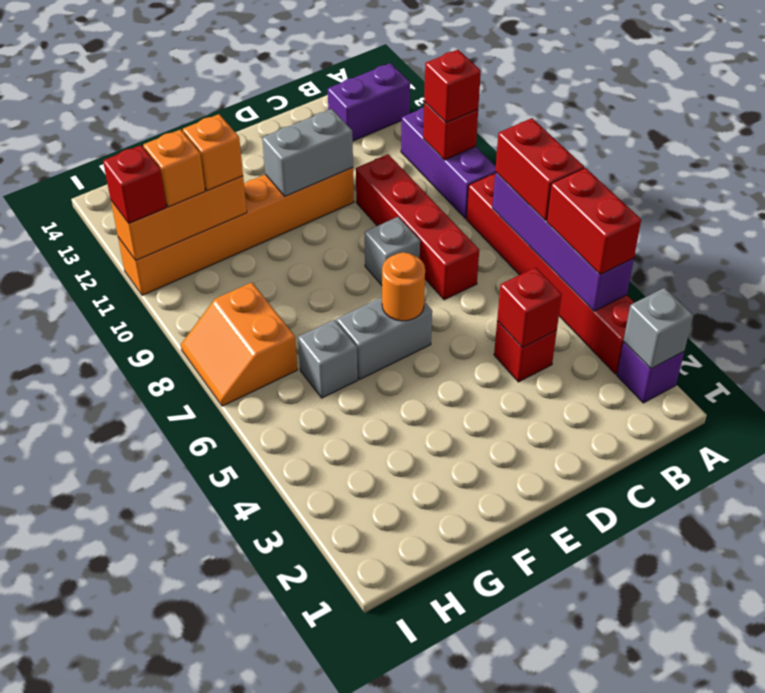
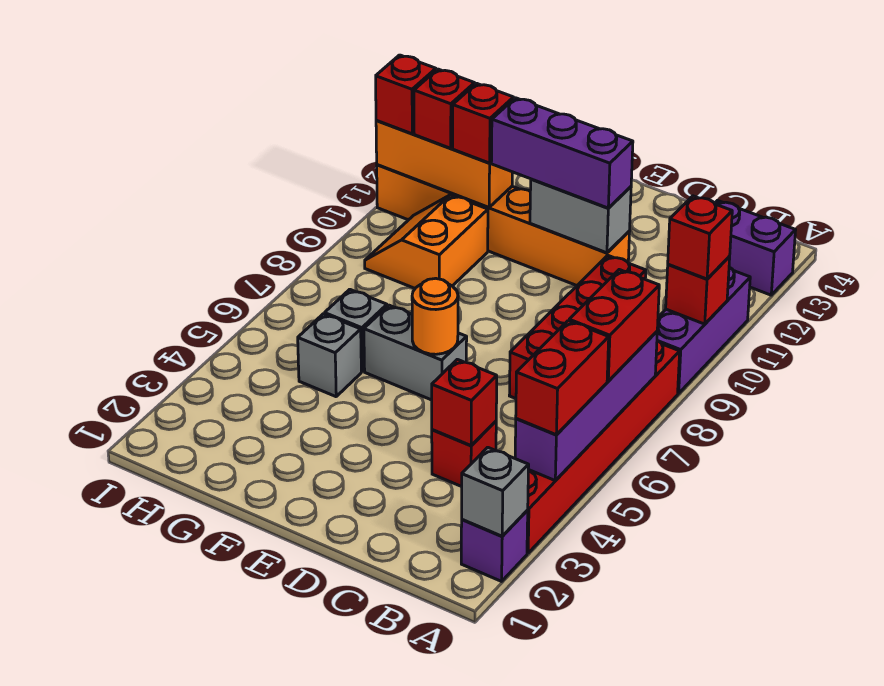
grey 1x1 brick [365,217,420,285] -> grey 1x1 brick moved to [298,314,361,397]
none -> purple 1x3 brick [491,98,633,208]
orange 1x1 brick [183,114,243,191] -> red 1x1 brick [453,83,514,163]
orange 2x2 slope [181,282,297,406] -> orange 2x2 slope moved to [365,195,488,288]
orange 1x1 brick [143,130,205,207] -> red 1x1 brick [414,69,475,148]

